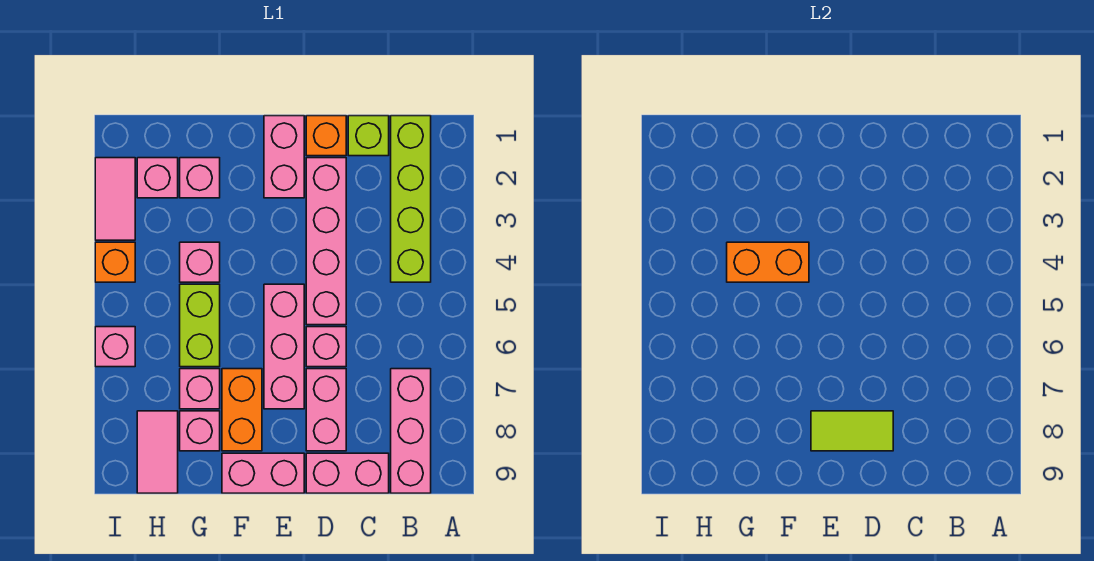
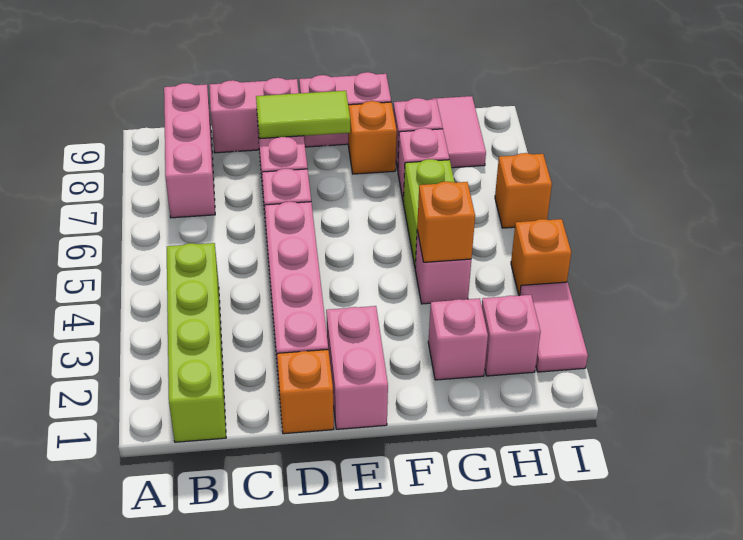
lime 1x1 brick [348,116,389,156] -> none
pink 1x3 brick [264,284,304,409] -> none
orange 1x2 brick [727,242,809,282] -> orange 1x1 brick [417,181,475,262]
orange 1x2 brick [222,369,262,451] -> orange 1x1 brick [348,101,397,174]
pink 1x1 brick [95,327,135,367] -> orange 1x1 brick [495,153,552,228]

